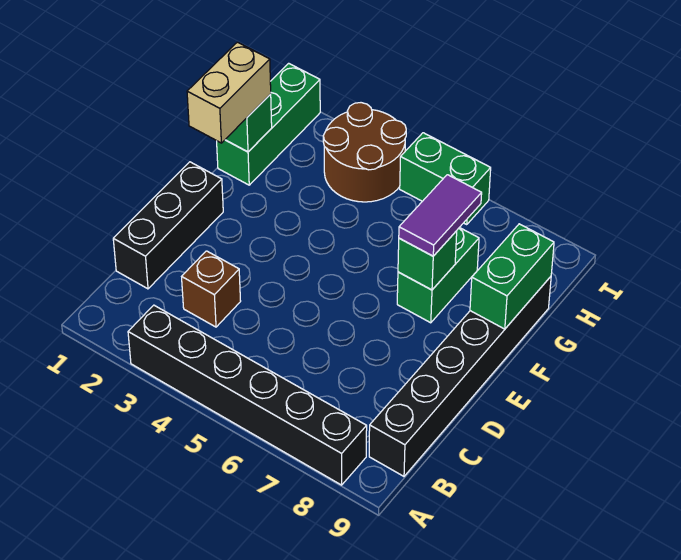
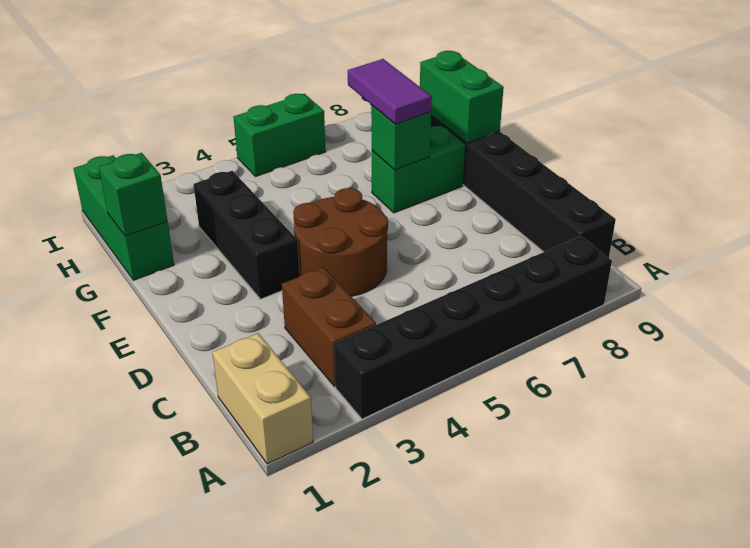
black 1x3 brick [113,162,223,289] -> black 1x3 brick moved to [194,171,300,299]
brown 1x1 brick [182,251,241,327] -> brown 1x2 brick [282,267,376,386]
tan 1x2 brick [187,42,271,143] -> tan 1x2 brick moved to [212,333,313,464]
green 1x2 brick [397,228,479,323] -> green 1x2 brick turned to [372,126,465,213]
brown 2x2 round brick [323,103,406,202] -> brown 2x2 round brick moved to [293,188,388,296]

